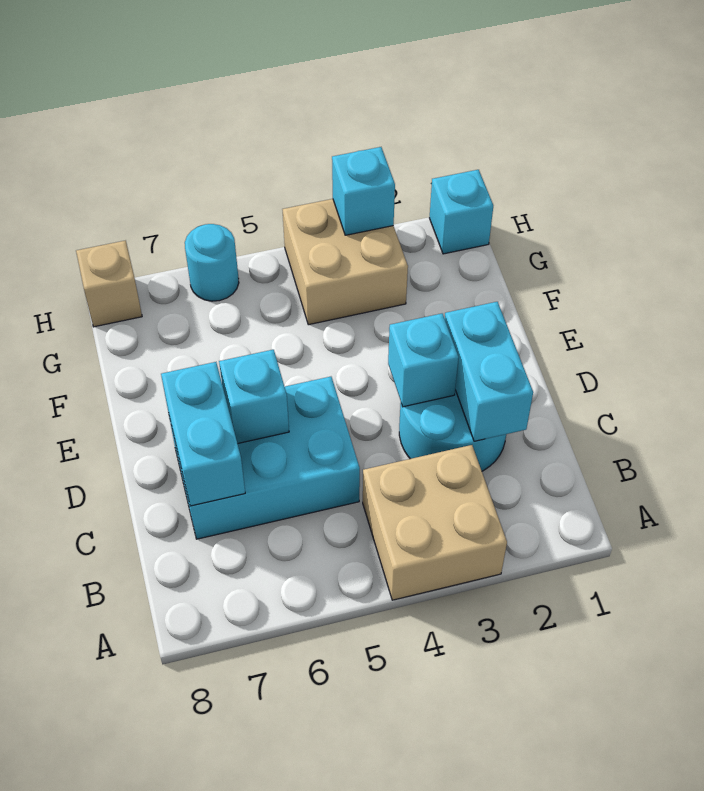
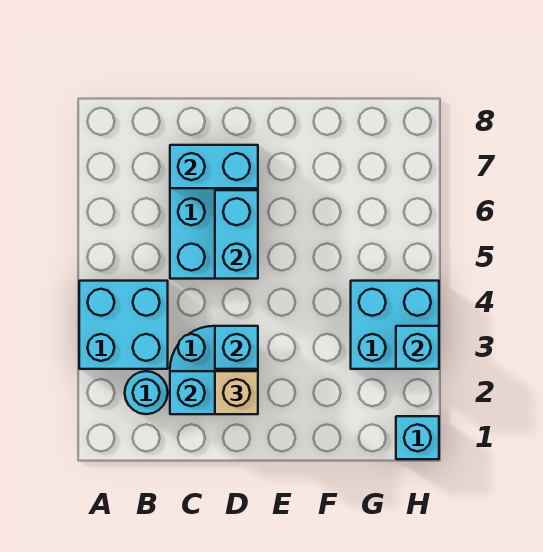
tan 2x2 brick [363,445,507,600] -> cyan 2x2 brick [79,281,168,369]
cyan 1x1 brick [219,350,289,444] -> cyan 1x2 brick [215,190,258,279]
tan 2x2 brick [282,199,408,325] -> cyan 2x2 brick [351,281,439,369]
cyan 1x1 round brick [185,224,239,301] -> cyan 1x1 round brick moved to [125,371,168,414]
tan 1x1 brick [76,240,142,327] -> tan 1x1 brick moved to [215,371,258,414]

